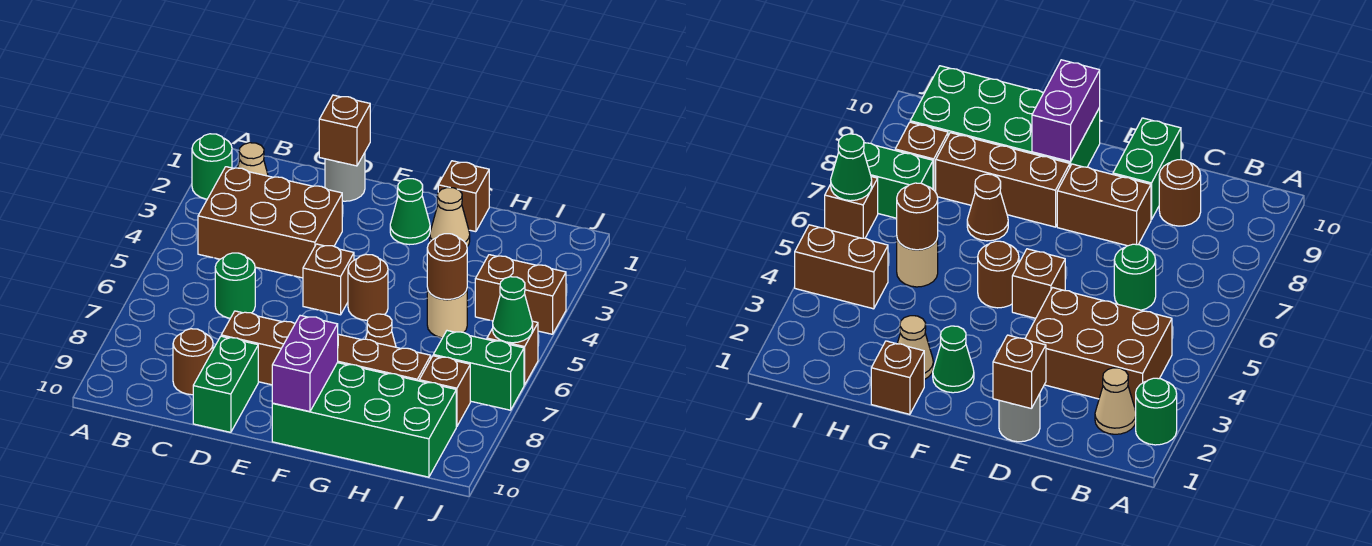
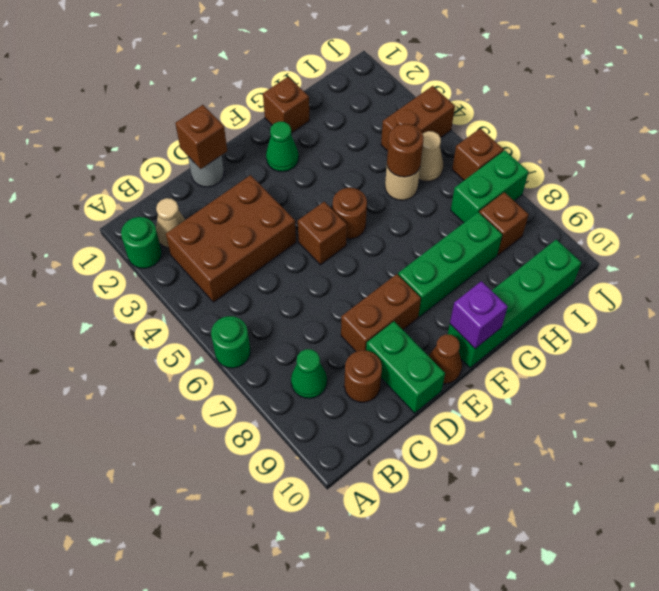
green 1x1 round brick [215,253,255,318] -> green 1x1 round brick moved to [211,316,250,368]
brown 1x3 brick [338,334,431,381] -> green 1x3 brick [398,212,503,317]
green 2x4 brick [272,363,456,477] -> green 1x4 brick [448,240,582,368]
purple 1x2 brick [272,315,338,411] -> purple 1x1 brick [450,281,508,349]
tan 1x1 cone [430,188,470,246] -> tan 1x1 cone moved to [419,131,443,181]
brown 1x1 cone [366,314,396,347] -> brown 1x1 cone moved to [429,334,462,384]
green 1x1 cone [493,277,533,343] -> green 1x1 cone moved to [291,349,327,398]

